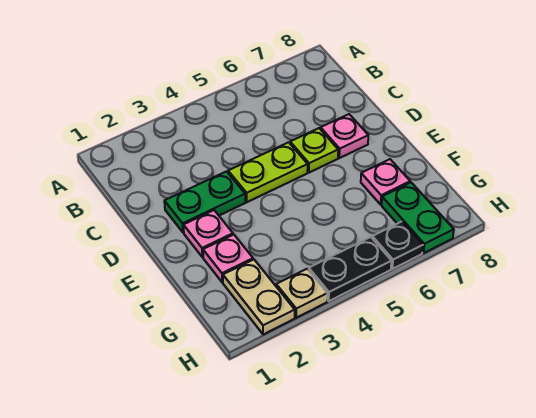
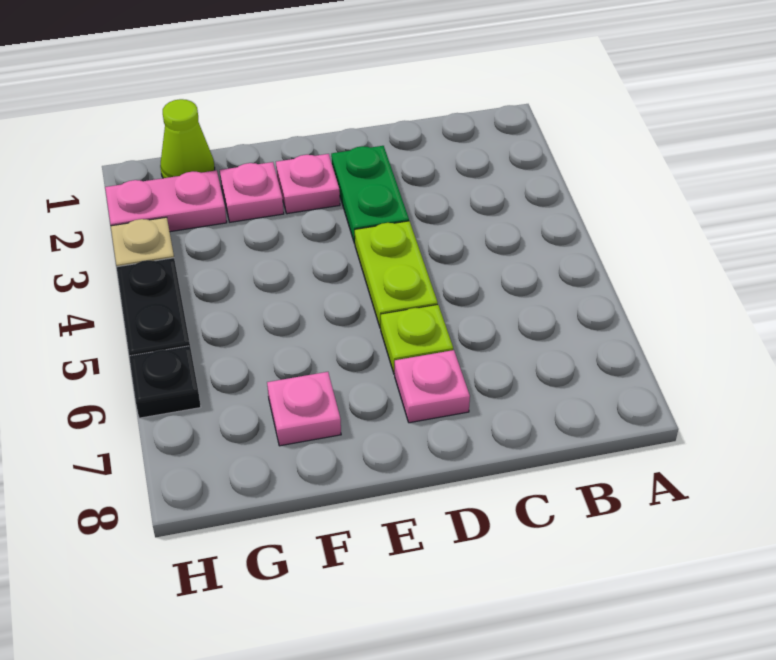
none -> lime 1x1 cone [160,99,215,178]
tan 1x2 plate [223,260,295,335] -> pink 1x2 plate [105,170,227,232]
green 1x2 plate [382,183,454,253] -> none

